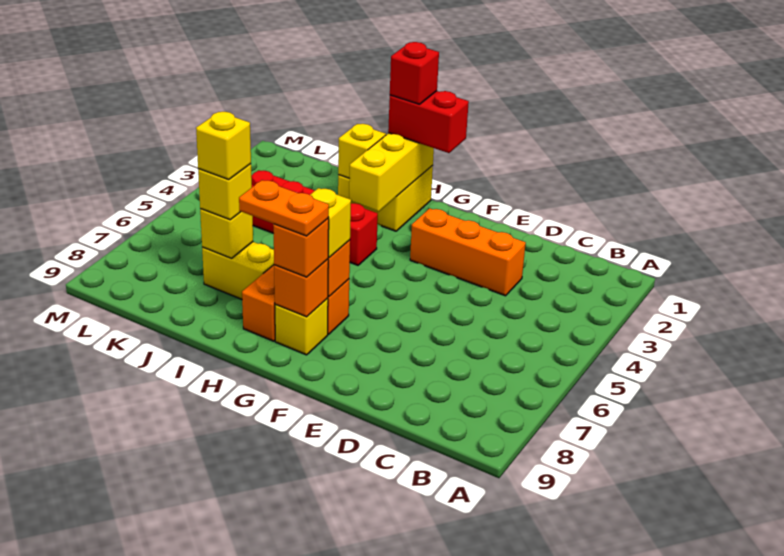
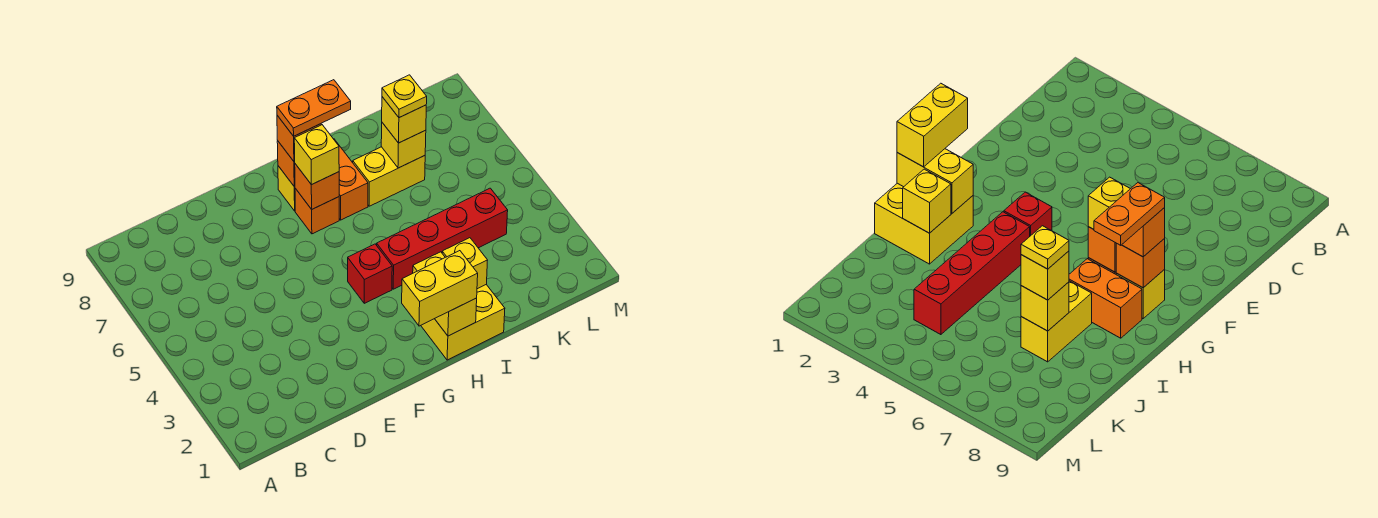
orange 1x3 brick [410,208,526,296] -> none
red 1x2 brick [388,91,469,153] -> yellow 1x2 brick [402,251,478,326]
yellow 1x3 brick [349,133,434,212] -> yellow 1x2 brick [413,252,477,336]
red 1x1 brick [390,42,439,104] -> red 1x1 brick moved to [348,244,392,303]
yellow 1x1 brick [196,112,251,180] -> yellow 1x1 plate [382,75,427,118]

